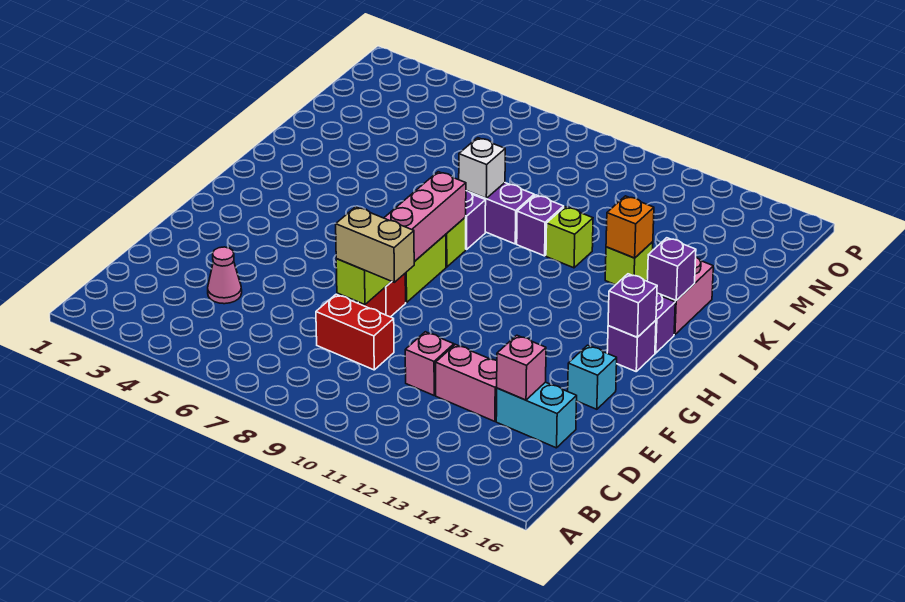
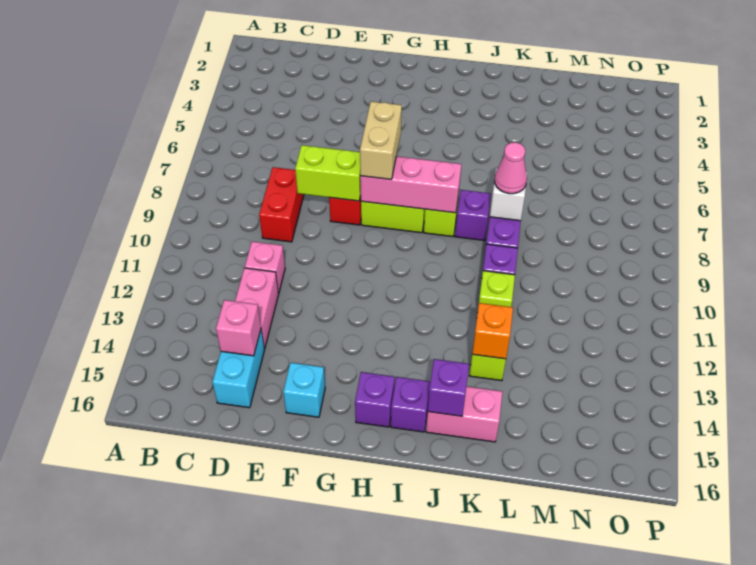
pink 1x1 cone [208,247,242,304] -> pink 1x1 cone moved to [495,142,527,194]
tan 1x2 brick [336,207,414,282] -> tan 1x2 brick moved to [360,102,402,180]
purple 1x1 brick [608,274,657,337] -> none

